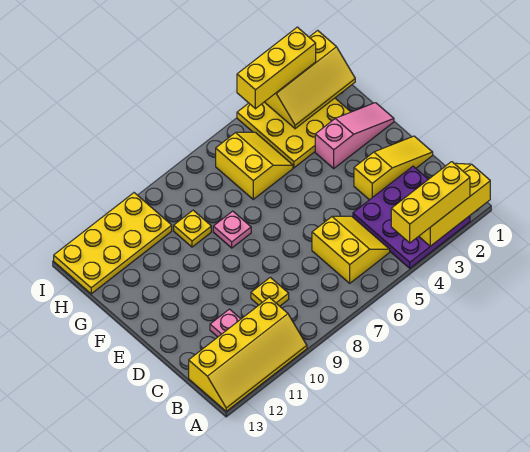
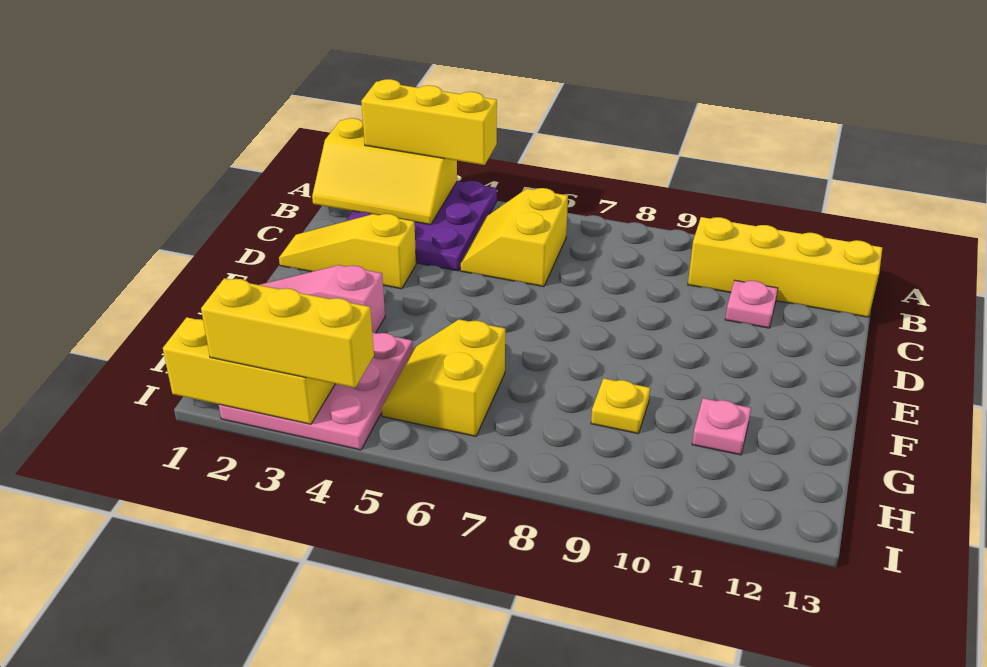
yellow 1x1 plate [251,277,289,306] -> none
pink 1x1 plate [213,211,251,248] -> pink 1x1 plate moved to [692,398,751,455]
yellow 3x3 plate [237,98,350,168] -> pink 3x3 plate [219,332,413,450]
yellow 2x4 plate [54,193,172,294] -> none

